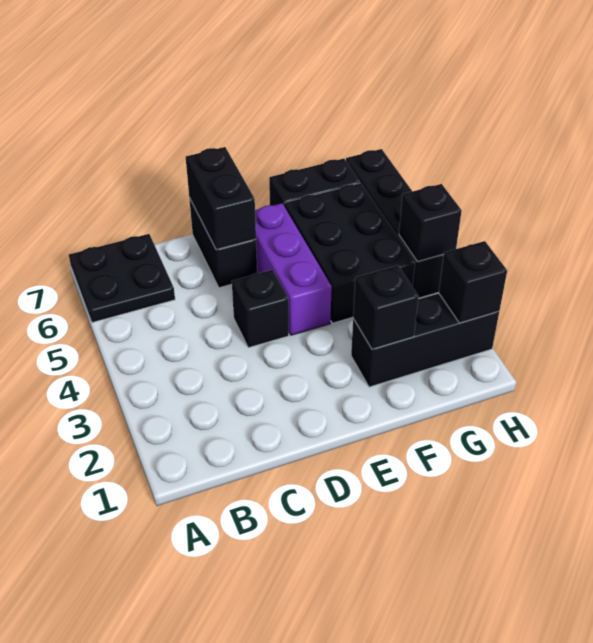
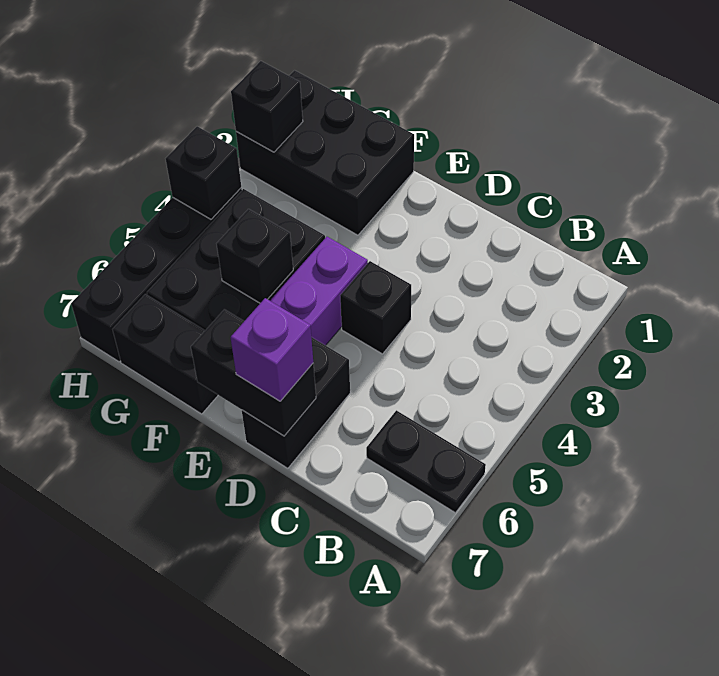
black 2x2 plate [69,234,175,323] -> black 1x2 plate [366,410,486,513]
black 1x2 brick [186,147,256,250] -> black 1x2 brick turned to [191,309,316,436]
none -> purple 1x1 brick [231,298,313,401]
black 1x3 brick [351,294,499,387] -> black 2x3 brick [236,70,414,235]
black 1x1 brick [353,266,419,349] -> black 1x1 brick moved to [217,209,293,303]

